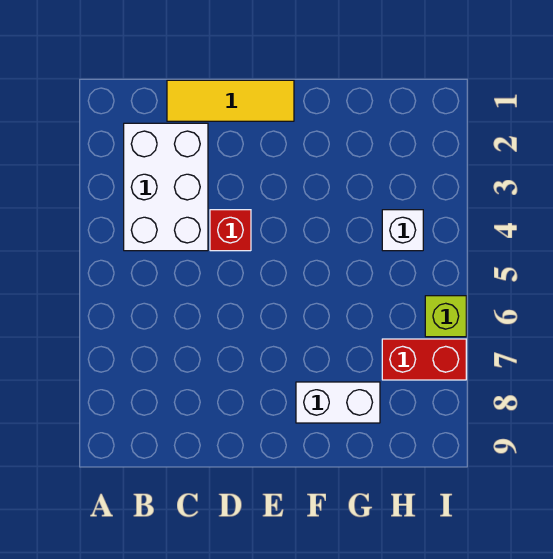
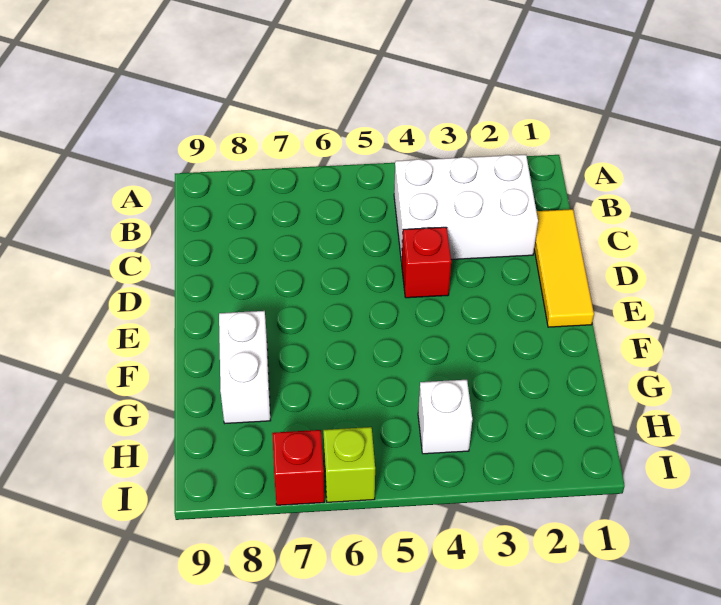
red 1x2 brick [382,339,466,380] -> red 1x1 brick [272,430,324,505]

